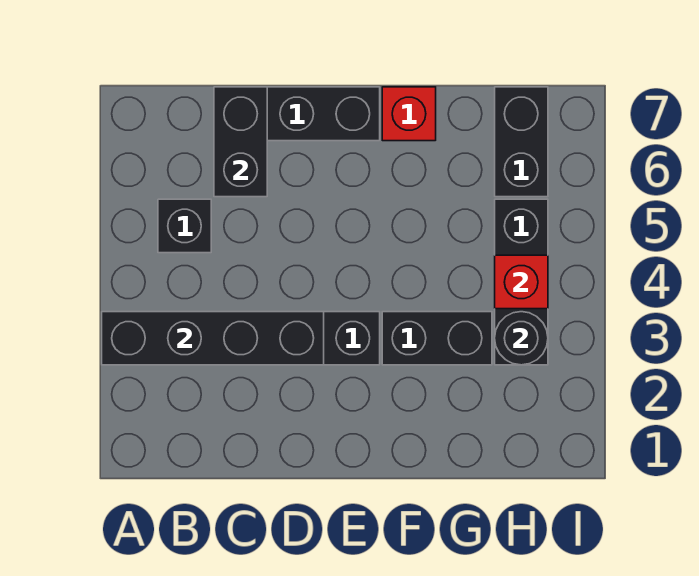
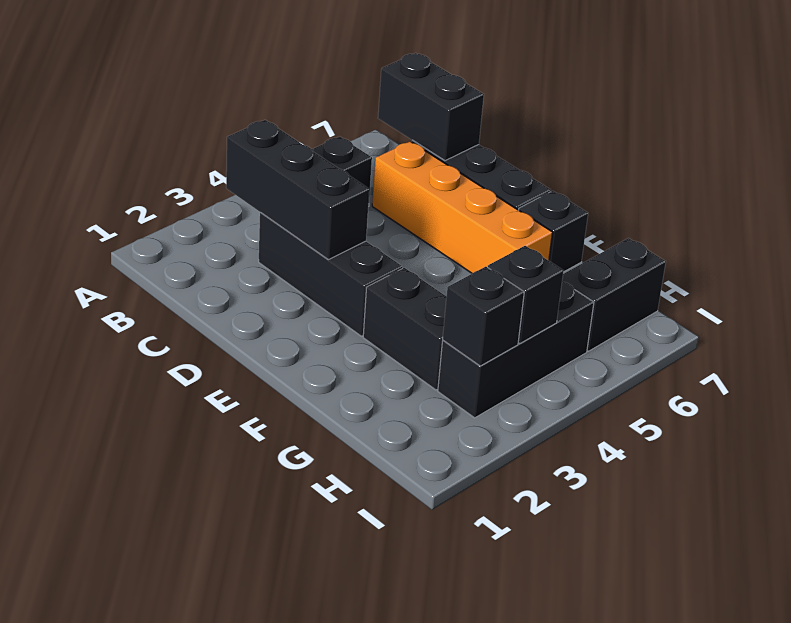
black 1x4 brick [102,312,324,365] -> black 1x3 brick [226,120,369,260]
none -> orange 1x4 brick [372,141,553,273]
black 1x2 brick [214,87,267,197] -> black 1x2 brick turned to [378,53,484,161]
red 1x1 brick [382,87,436,141] -> black 1x1 brick [519,191,588,272]
black 1x1 round brick [495,312,548,365] -> black 1x1 brick [443,267,524,366]
red 1x1 brick [495,255,548,309] -> black 1x1 brick [488,246,563,344]

